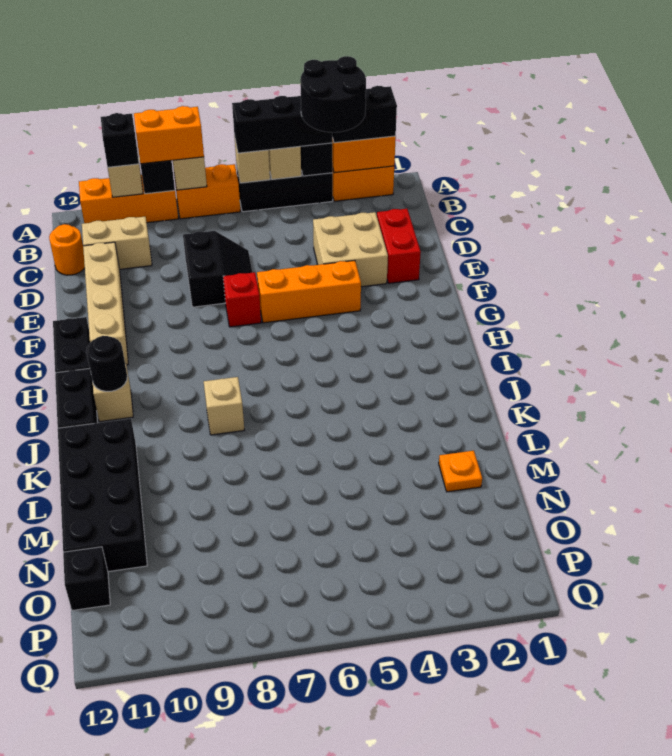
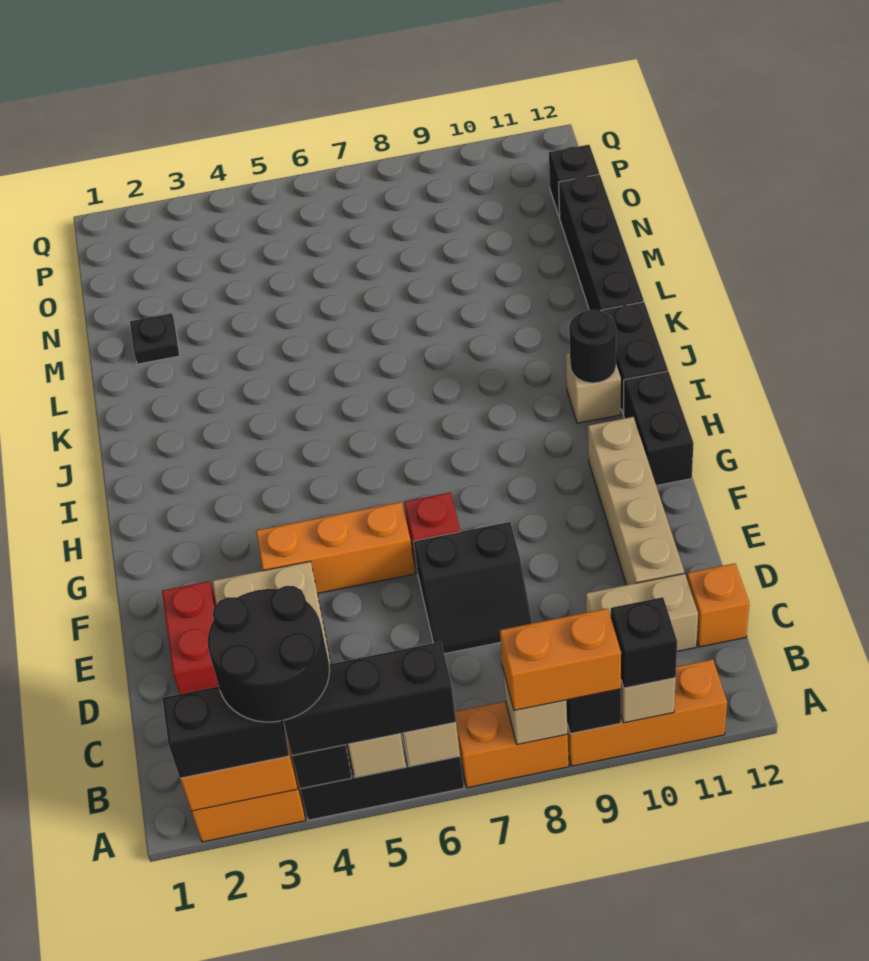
orange 1x1 round brick [49,224,85,275] -> orange 1x1 brick [687,563,749,647]
black 2x2 slope [183,231,252,307] -> black 2x2 slope turned to [413,522,532,654]
tan 1x1 brick [204,377,244,435] -> none
black 2x4 brick [58,419,147,572] -> black 1x4 brick [559,174,644,311]
orange 1x1 plate [439,451,482,492] -> black 1x1 plate [130,313,180,364]

